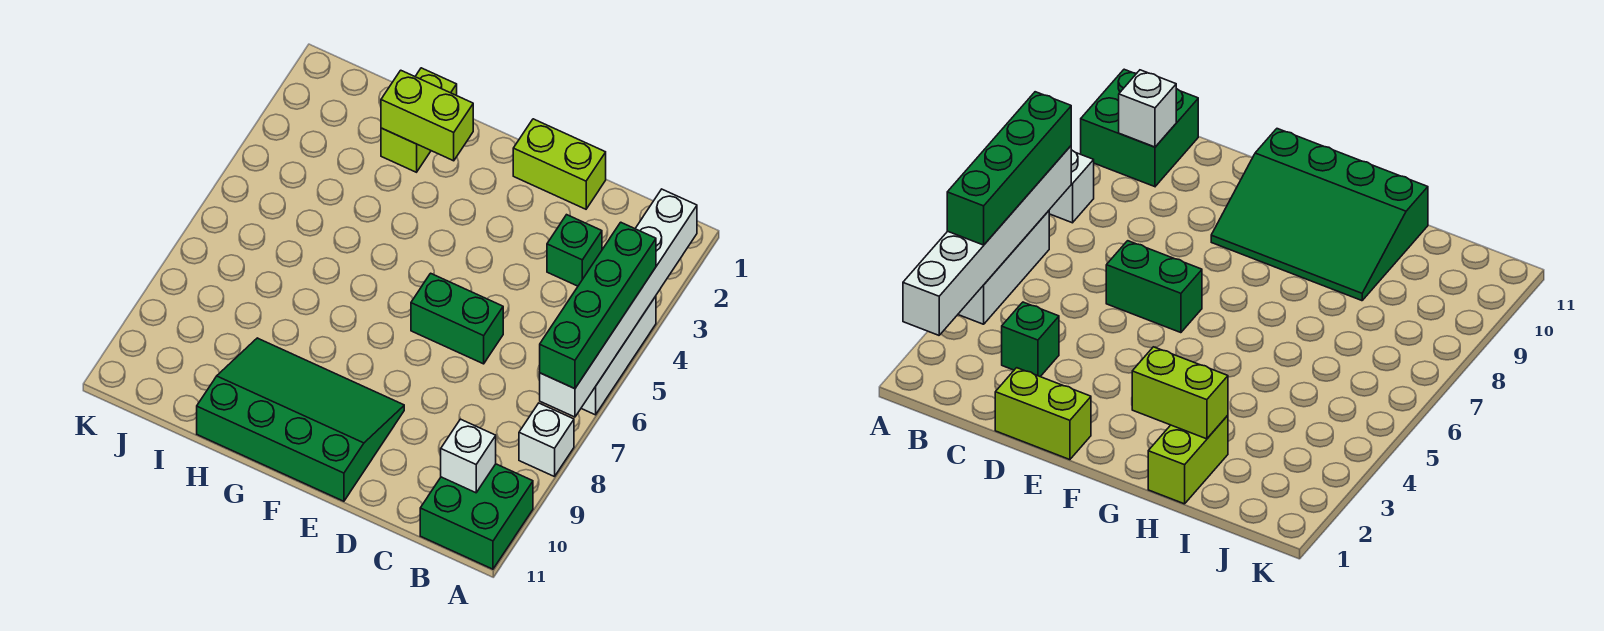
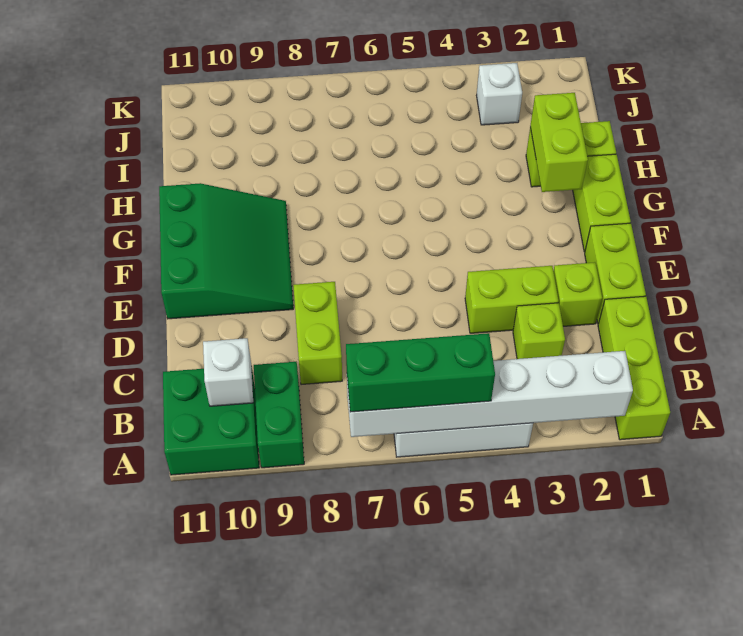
none -> lime 1x3 brick [598,296,670,440]
green 1x4 brick [540,222,656,389] -> green 1x3 brick [346,333,495,412]
white 1x1 brick [519,403,574,477] -> white 1x1 brick moved to [477,63,522,125]
green 1x1 brick [547,215,602,286] -> lime 1x1 brick [513,303,565,359]
none -> lime 1x2 brick [293,282,342,385]
none -> lime 1x1 brick [553,262,602,326]
none -> lime 1x2 brick [465,266,558,333]
green 1x2 brick [411,273,503,364] -> green 1x2 brick moved to [254,362,304,468]
green 3x4 slope [197,338,404,501] -> green 3x3 slope [159,183,293,319]
none -> lime 1x2 brick [573,154,631,252]

